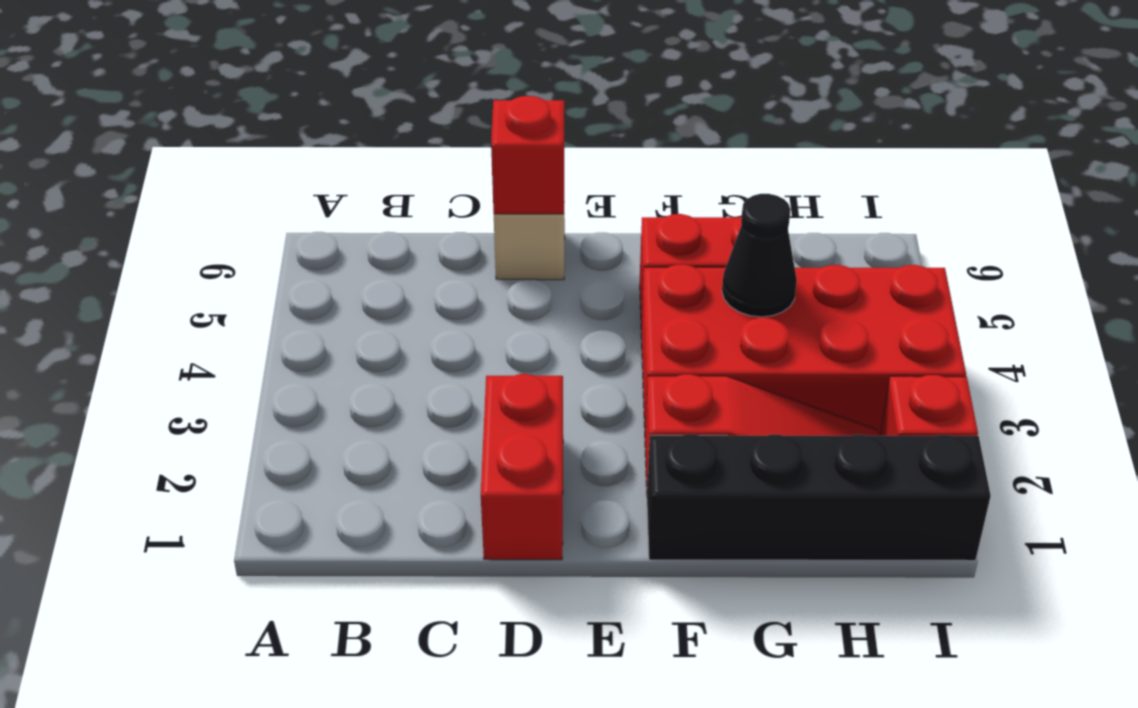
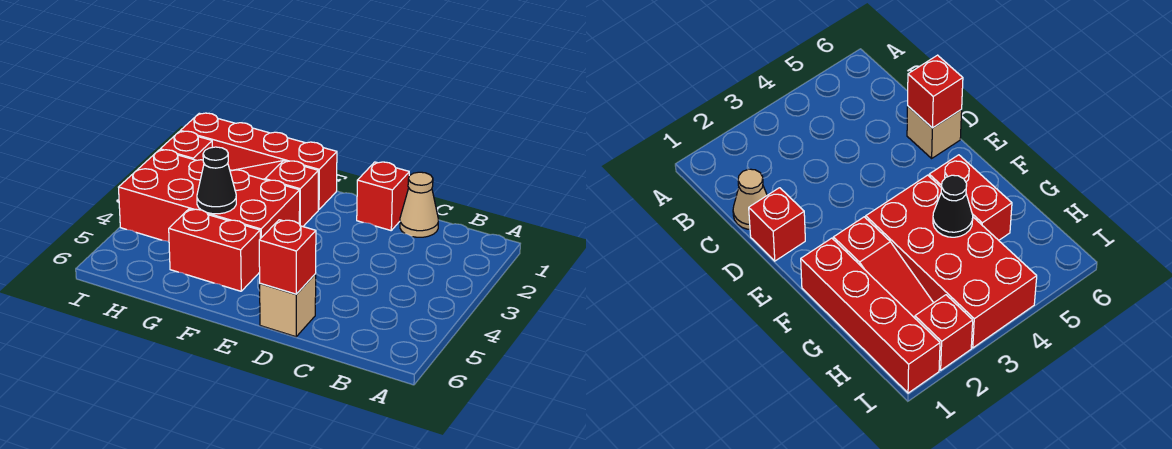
none -> tan 1x1 cone [400,172,438,237]
red 1x2 brick [481,374,563,560] -> red 1x1 brick [357,162,409,230]
black 1x4 brick [647,434,991,561] -> red 1x4 brick [180,113,337,210]

